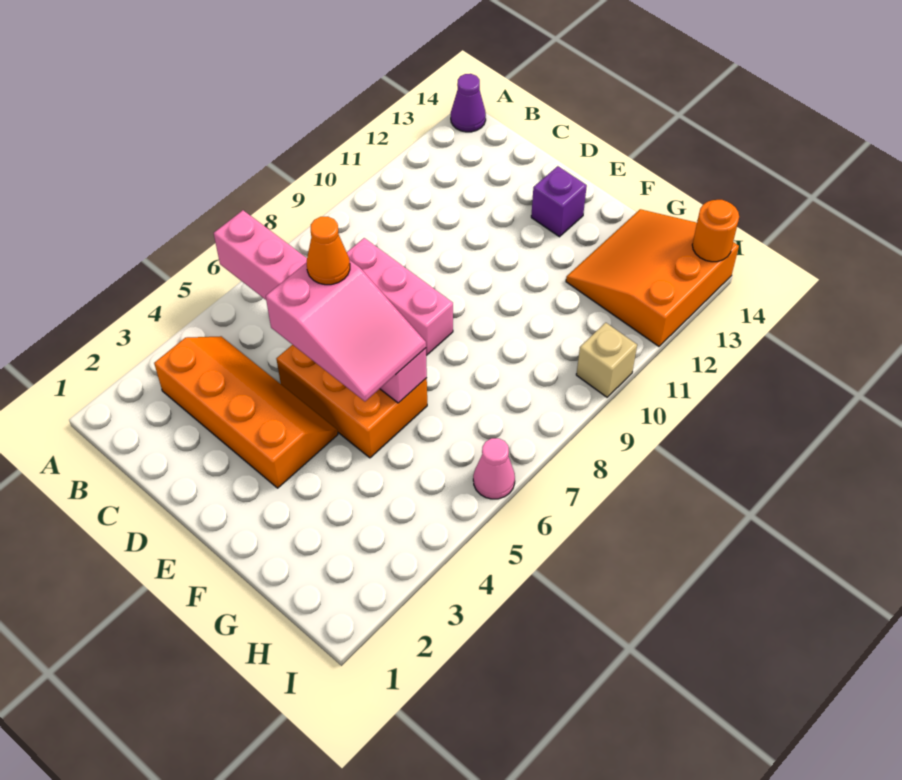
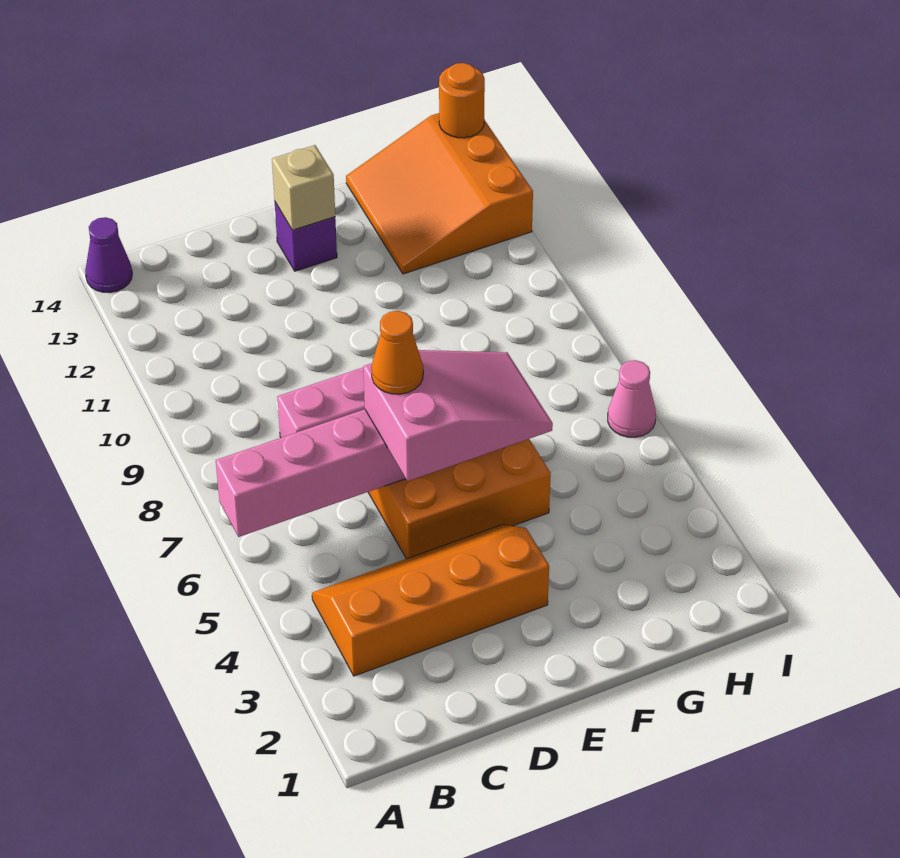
tan 1x1 brick [576,323,637,397] -> tan 1x1 brick moved to [272,145,335,230]

